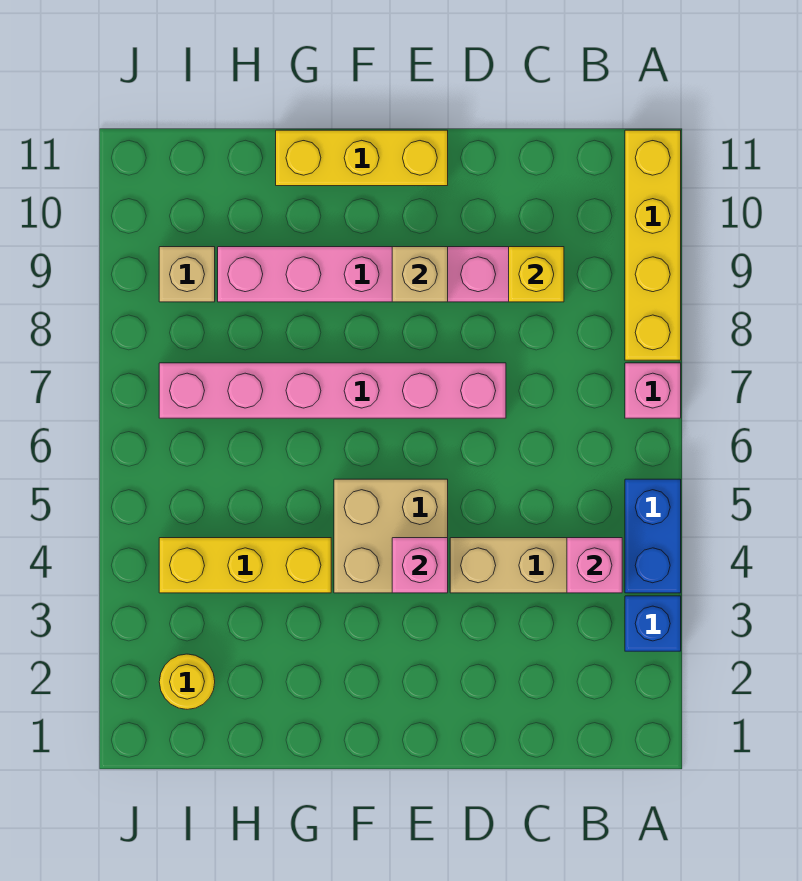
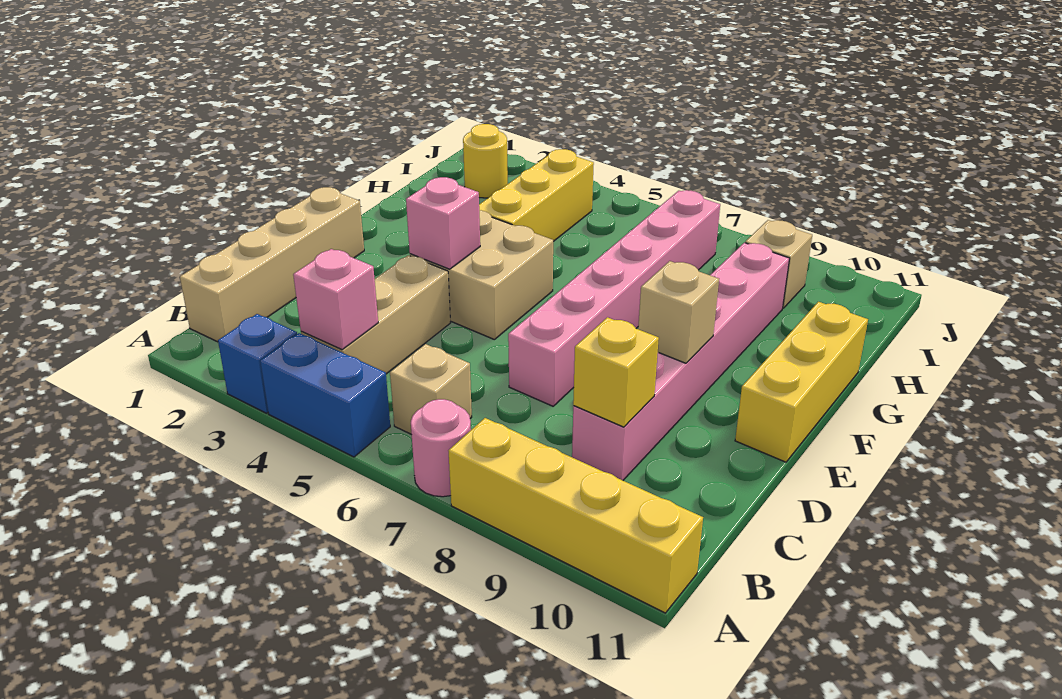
pink 1x1 brick [625,363,681,418] -> pink 1x1 round brick [411,399,471,497]
none -> tan 1x4 brick [180,187,364,342]
none -> tan 1x1 brick [390,344,472,434]

